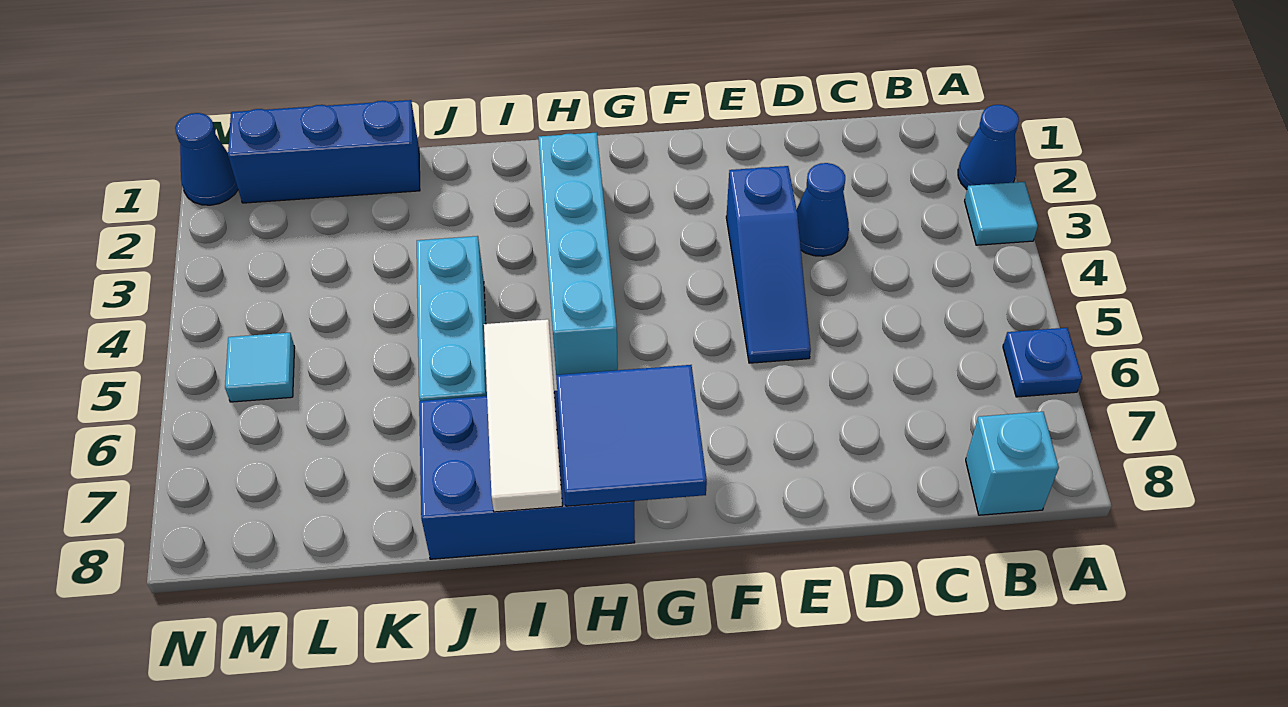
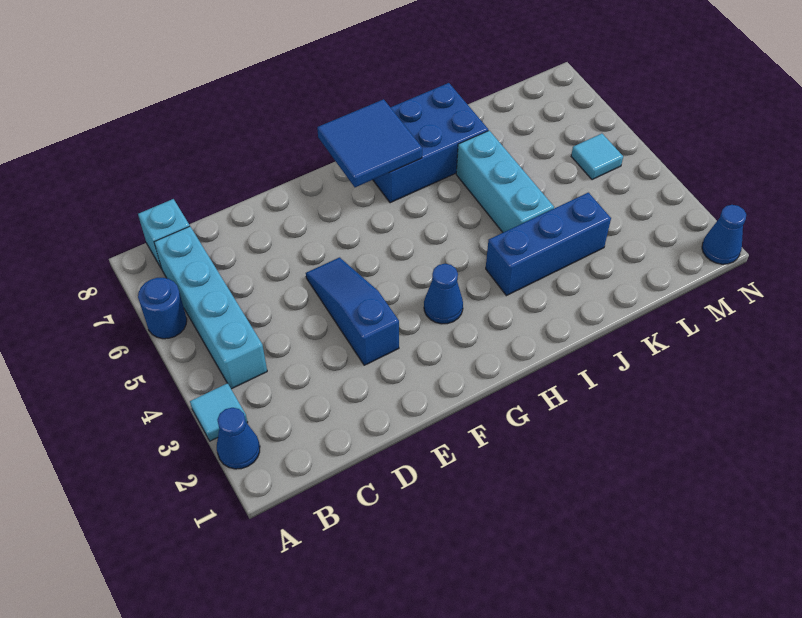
blue 1x1 plate [1003,328,1082,397] -> blue 1x1 round brick [138,278,187,339]
blue 1x1 cone [797,163,849,256] -> blue 1x1 cone moved to [424,264,463,324]
cyan 1x4 brick [539,132,618,375] -> cyan 1x4 brick moved to [154,226,267,389]
white 1x3 tile [484,319,562,512] -> none
blue 1x3 brick [228,100,420,203] -> blue 1x3 brick moved to [486,193,611,296]

